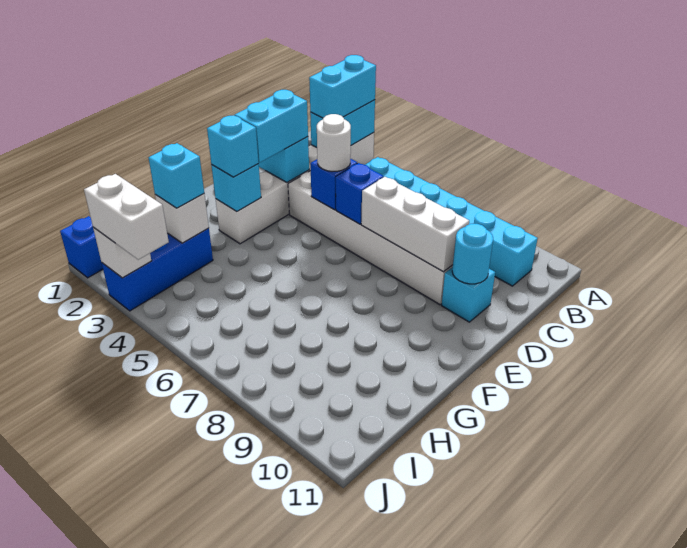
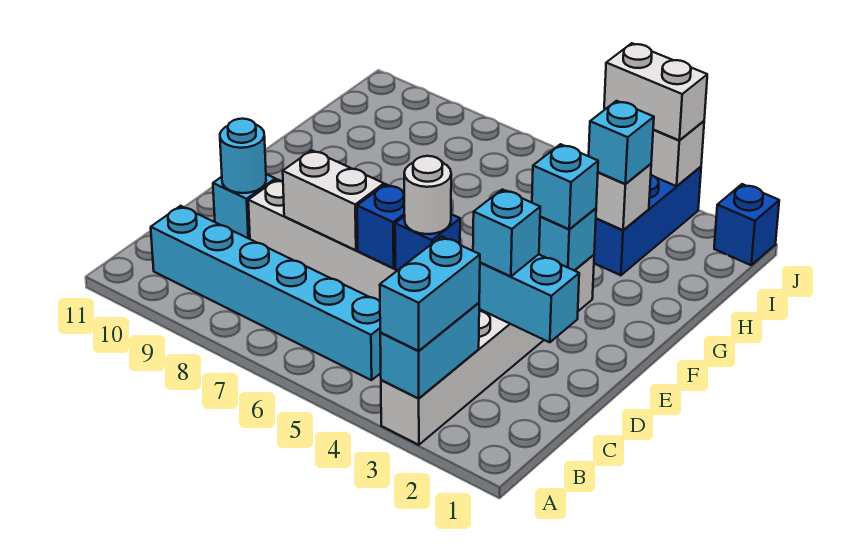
cyan 1x2 brick [234,90,308,162] -> cyan 1x1 brick [473,190,540,276]
white 1x3 brick [361,177,469,272] -> white 1x2 brick [283,150,384,250]

